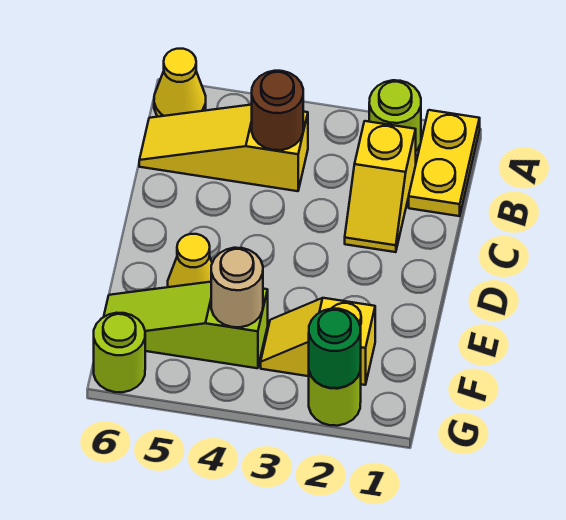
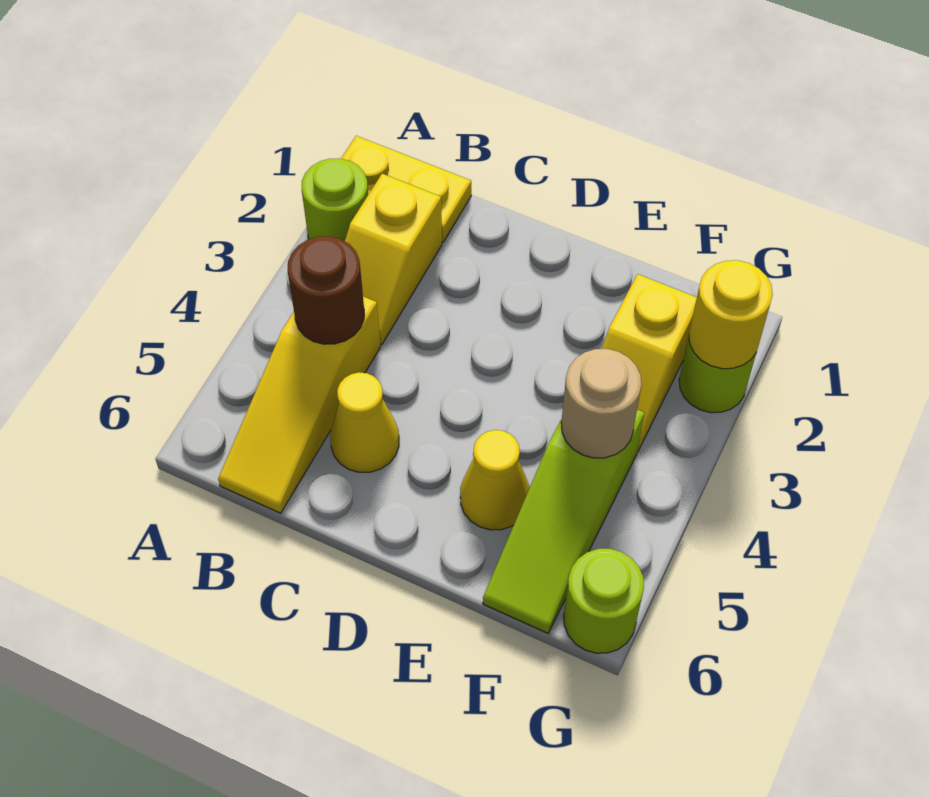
yellow 1x1 cone [154,49,206,117] -> yellow 1x1 cone moved to [330,372,399,472]
yellow 1x2 slope [345,121,416,252] -> yellow 1x2 slope turned to [345,174,442,345]
green 1x1 round brick [309,309,361,388] -> yellow 1x1 round brick [689,260,773,369]

